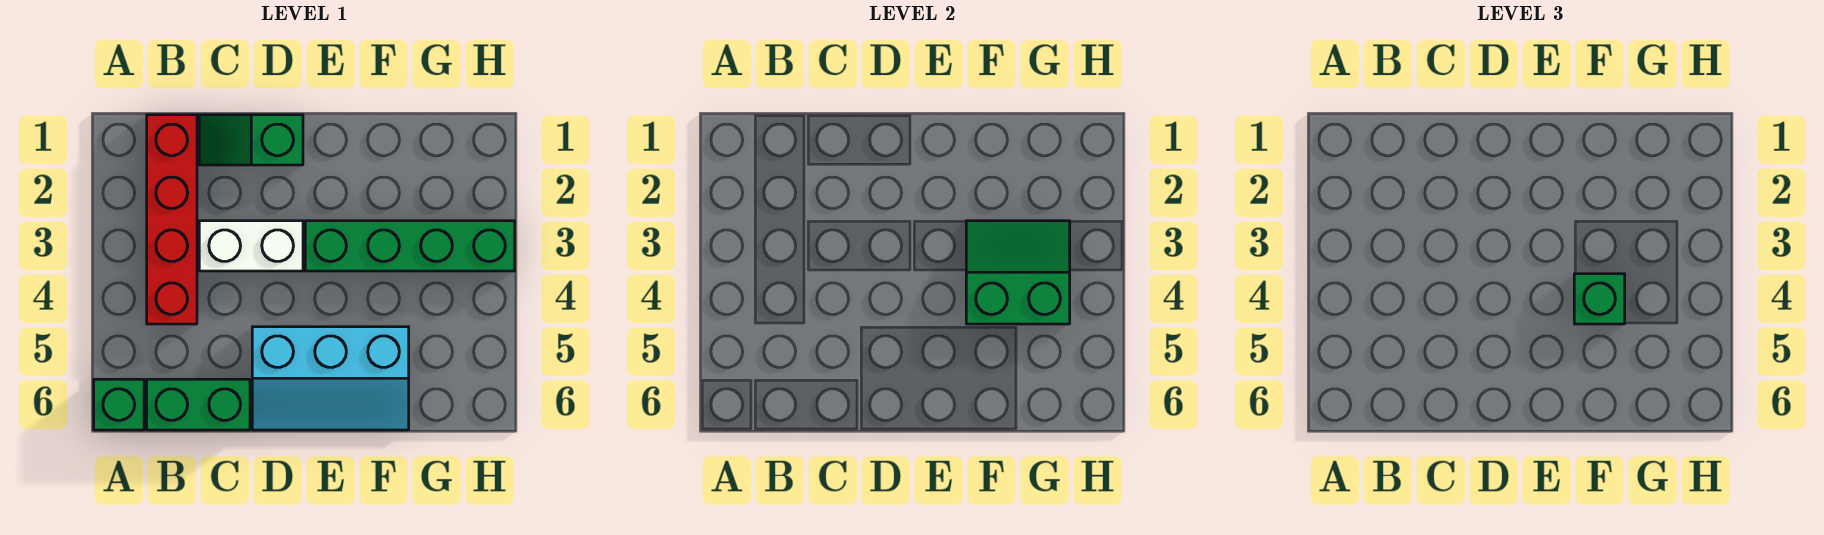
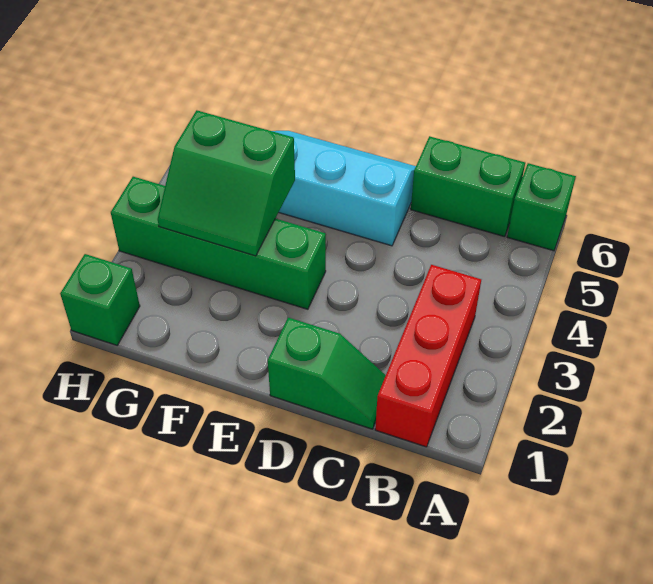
red 1x4 brick [147,115,197,324] -> red 1x3 brick [375,265,481,447]
white 1x2 brick [199,221,303,271] -> none
green 1x1 brick [1574,274,1625,324] -> green 1x1 brick moved to [60,254,140,345]

